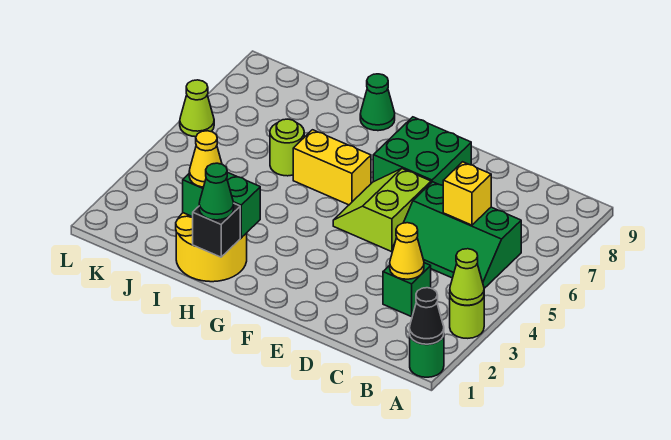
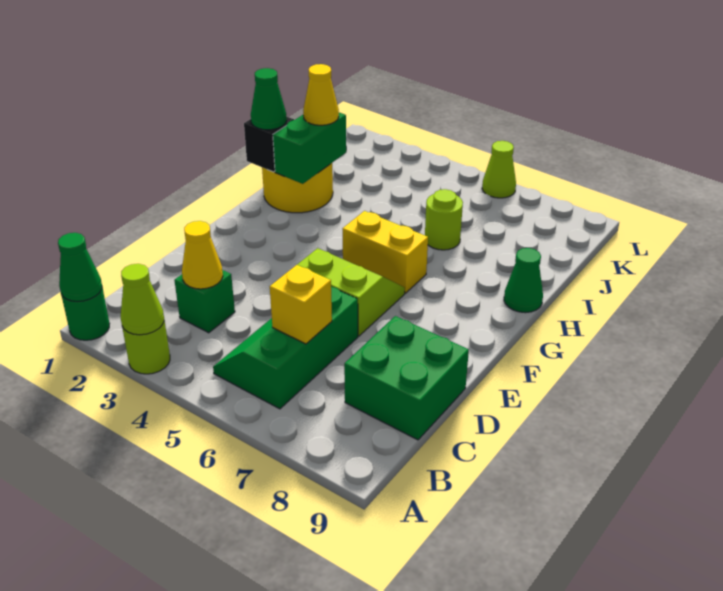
black 1x1 cone [410,288,444,344] -> green 1x1 cone [58,233,102,302]
green 2x2 brick [373,117,471,185] -> green 2x2 brick moved to [344,316,469,440]
yellow 1x2 brick [293,130,371,205] -> yellow 1x2 brick turned to [342,211,428,293]

